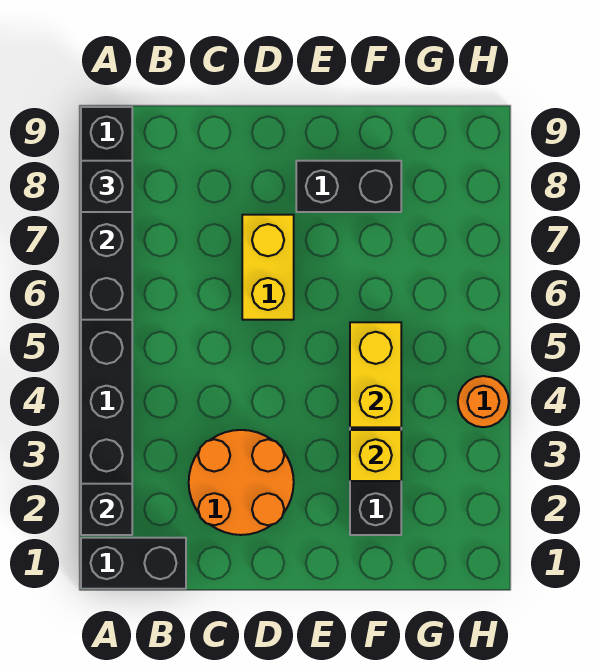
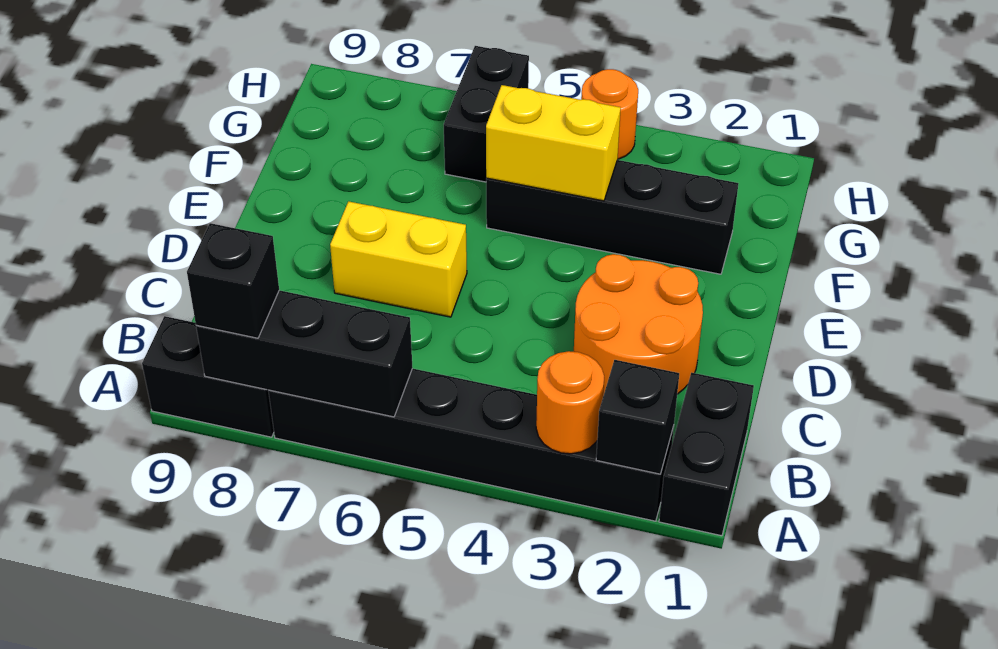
none -> orange 1x1 round brick [536,351,604,454]
black 1x2 brick [296,161,401,212] -> black 1x2 brick moved to [444,46,529,182]
yellow 1x1 brick [350,430,401,481] -> none

